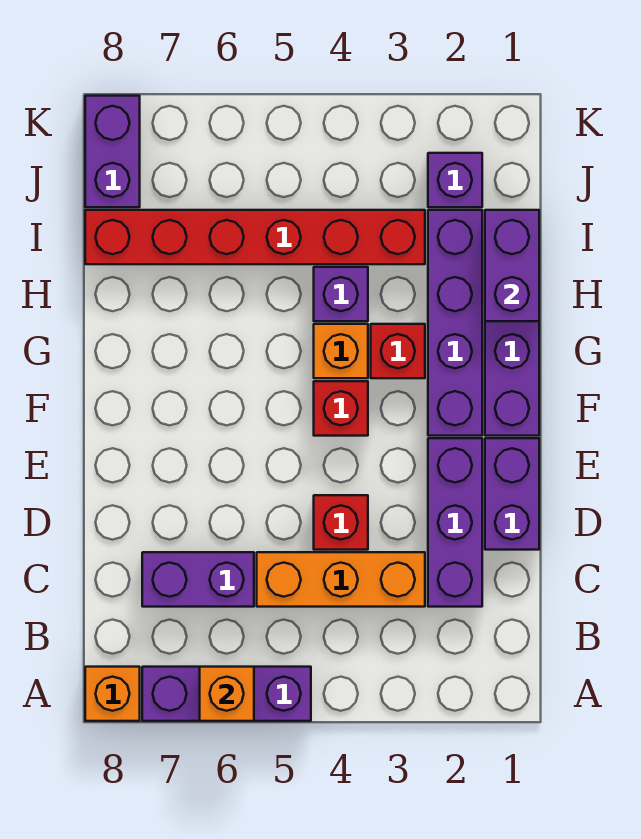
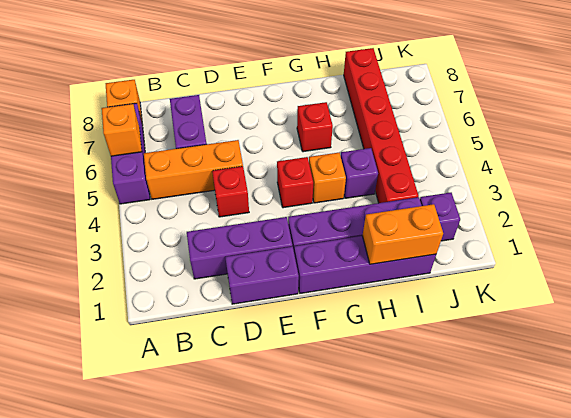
orange 1x3 brick [257,552,425,607] -> orange 1x3 brick turned to [144,140,243,199]
red 1x1 brick [371,324,425,378] -> red 1x1 brick moved to [297,102,333,152]
purple 1x2 brick [485,210,539,321] -> orange 1x2 brick [362,204,443,264]
purple 1x2 brick [85,96,140,207] -> none

